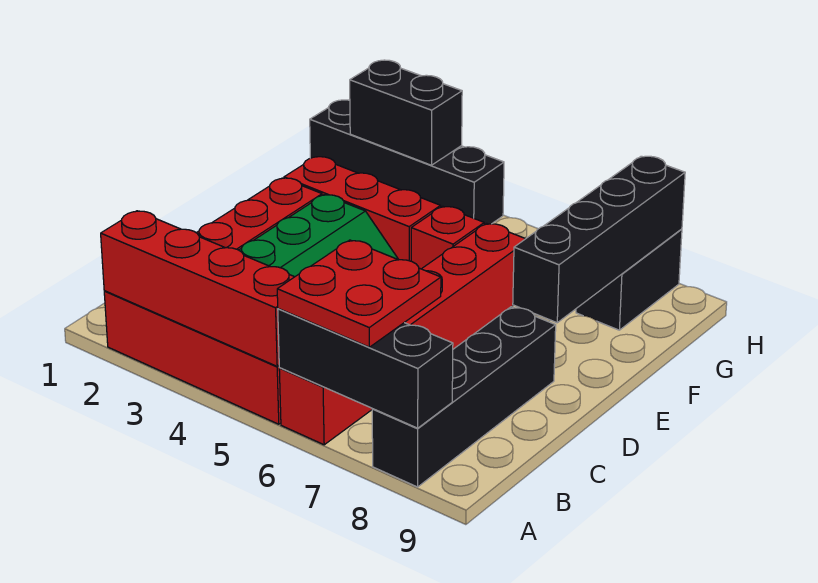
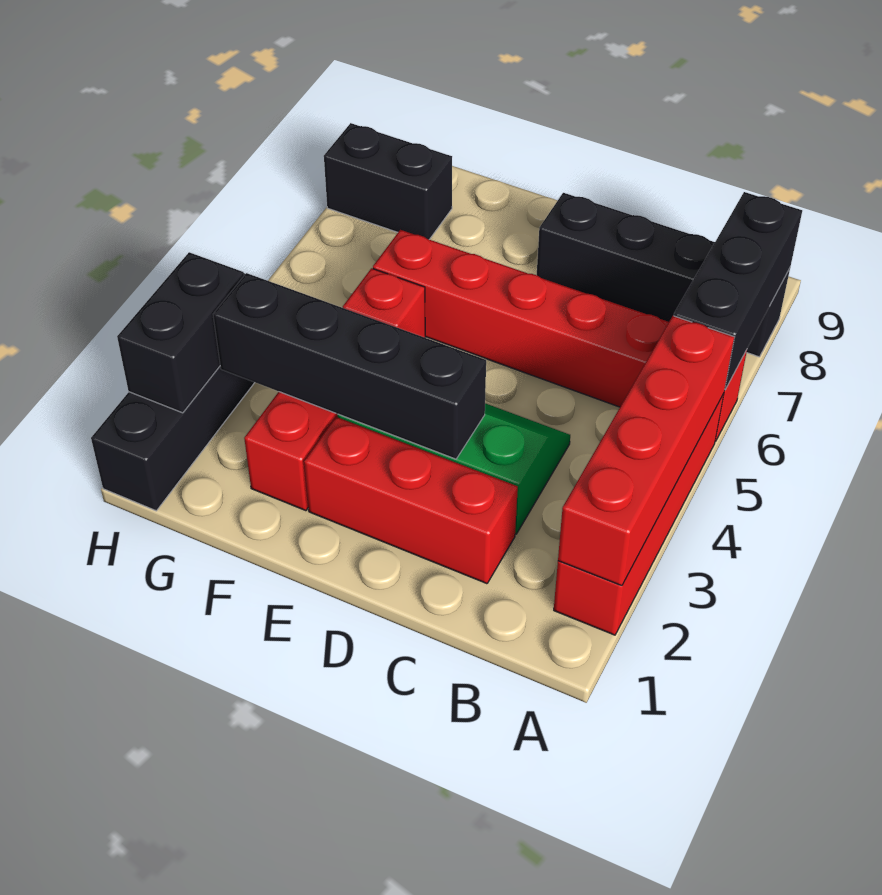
red 2x2 plate [277,240,441,347] -> none
black 1x4 brick [513,156,685,323] -> black 1x4 brick moved to [213,273,486,459]

